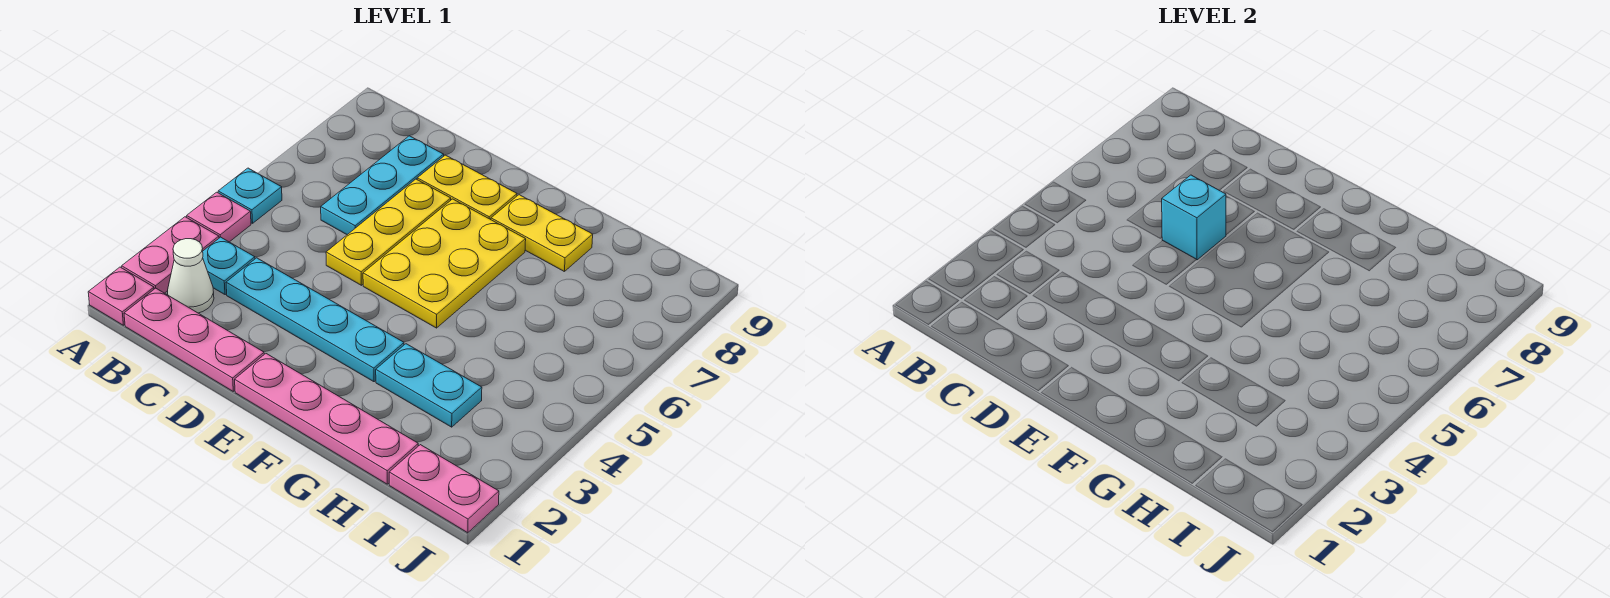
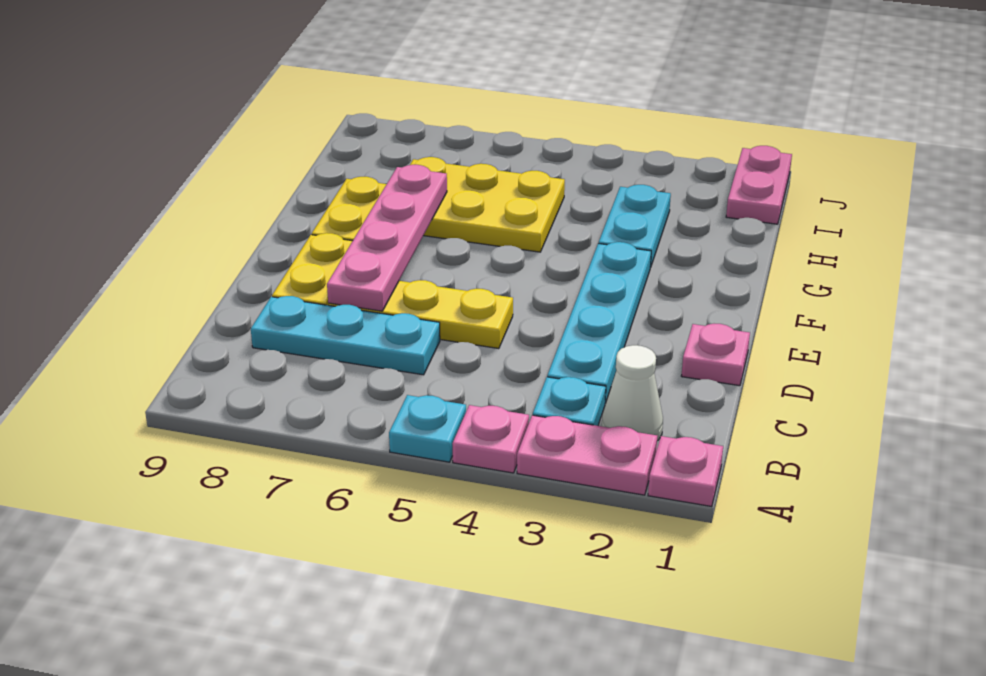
pink 1x3 plate [124,288,264,391] -> pink 1x1 plate [681,324,750,386]
cyan 1x1 brick [1162,175,1226,260] -> none
pink 1x4 plate [235,354,418,484] -> pink 1x4 plate moved to [327,165,447,311]
yellow 2x3 plate [363,199,526,328] -> yellow 2x3 plate moved to [410,157,565,252]

